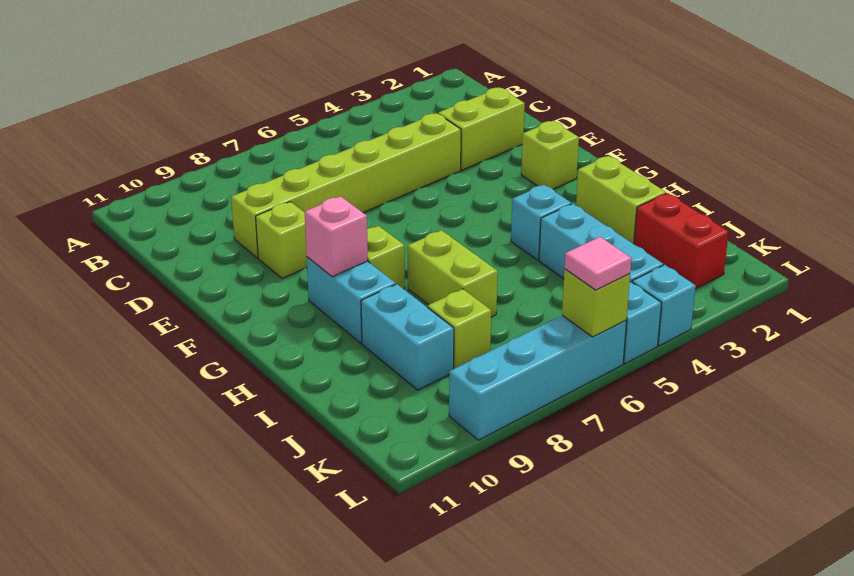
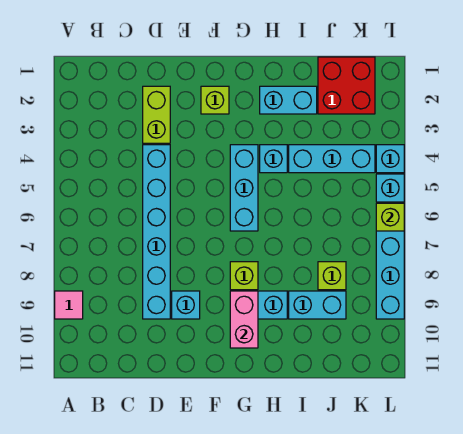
lime 1x6 brick [231,113,461,258] -> cyan 1x6 brick [143,145,170,319]
lime 1x1 brick [256,202,307,278] -> cyan 1x1 brick [172,291,200,319]
none -> cyan 1x3 brick [230,145,258,231]
pink 1x1 brick [305,196,368,277] -> pink 1x2 brick [230,291,258,348]
lime 1x2 brick [576,156,666,244] -> cyan 1x2 brick [260,86,317,114]
lime 1x2 brick [408,230,498,317] -> none
red 1x2 brick [634,193,729,289] -> red 2x2 brick [318,57,375,114]
pink 1x1 tile [565,237,631,290] -> pink 1x1 tile moved to [55,291,83,319]

